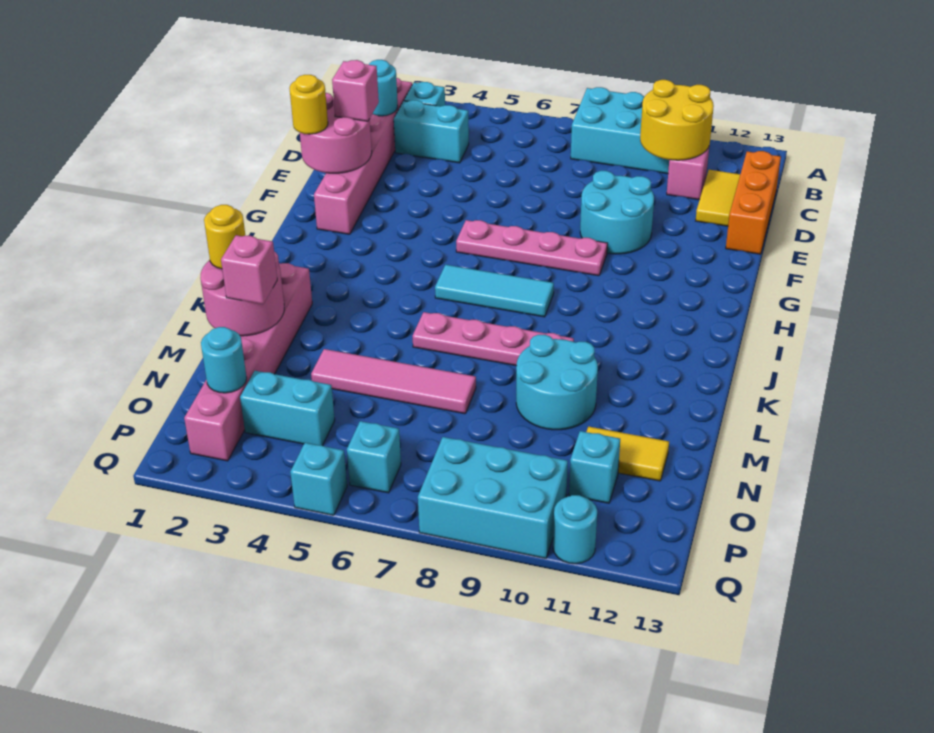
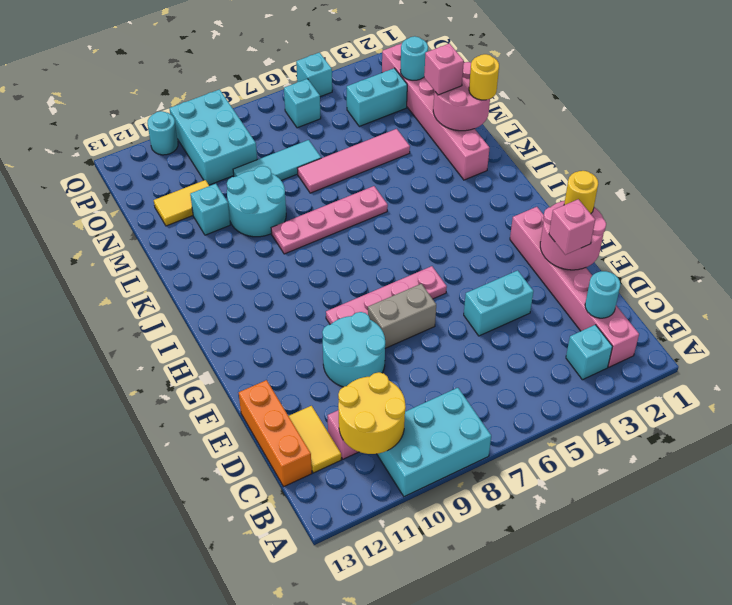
cyan 1x2 brick [394,100,469,163] -> cyan 1x2 brick moved to [464,270,533,336]
none -> grey 1x2 brick [368,284,436,348]
cyan 1x3 tile [435,265,554,317] -> cyan 1x3 tile moved to [233,140,321,181]
cyan 1x1 brick [569,431,620,503] -> cyan 1x1 brick moved to [190,184,230,235]
cyan 2x3 brick [418,437,568,558] -> cyan 2x3 brick turned to [169,89,257,185]

